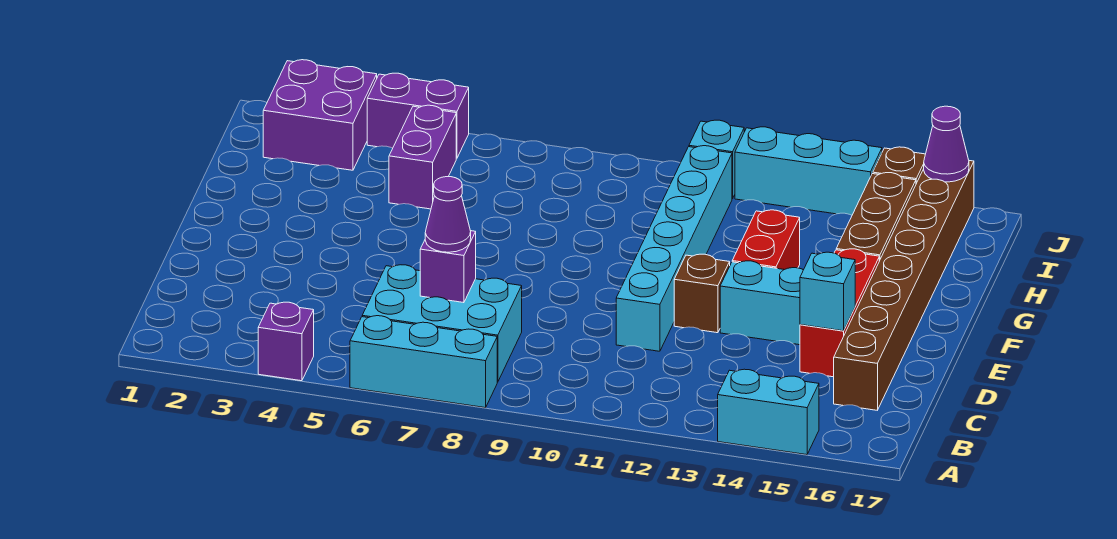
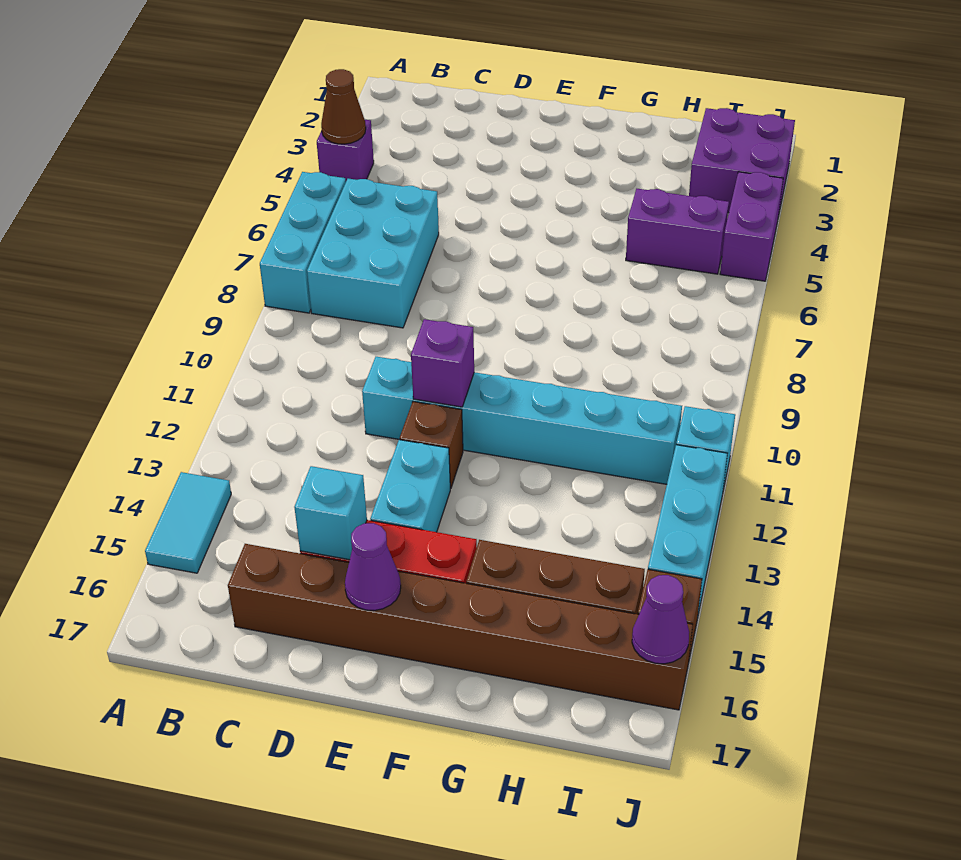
none -> brown 1x1 cone [321,69,366,144]
cyan 1x2 brick [718,369,819,455] -> cyan 1x2 tile [145,472,231,573]
purple 1x1 brick [420,231,476,303] -> purple 1x1 brick moved to [411,319,474,407]
purple 1x1 cone [425,177,471,252] -> purple 1x1 cone moved to [345,523,401,611]
red 1x2 brick [732,210,800,270] -> none

